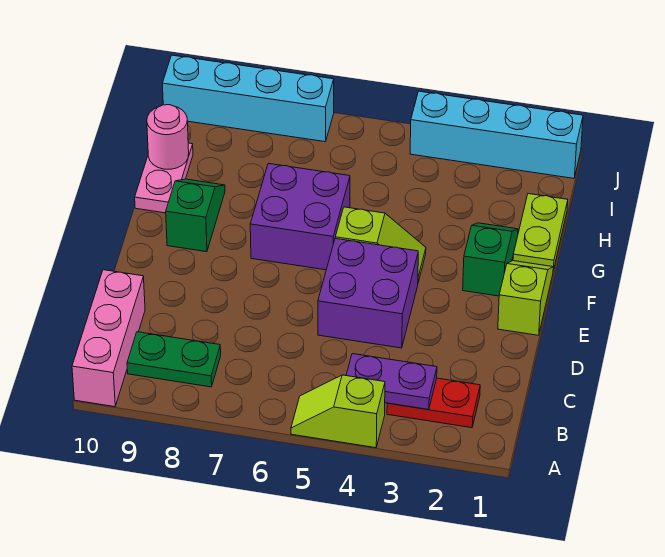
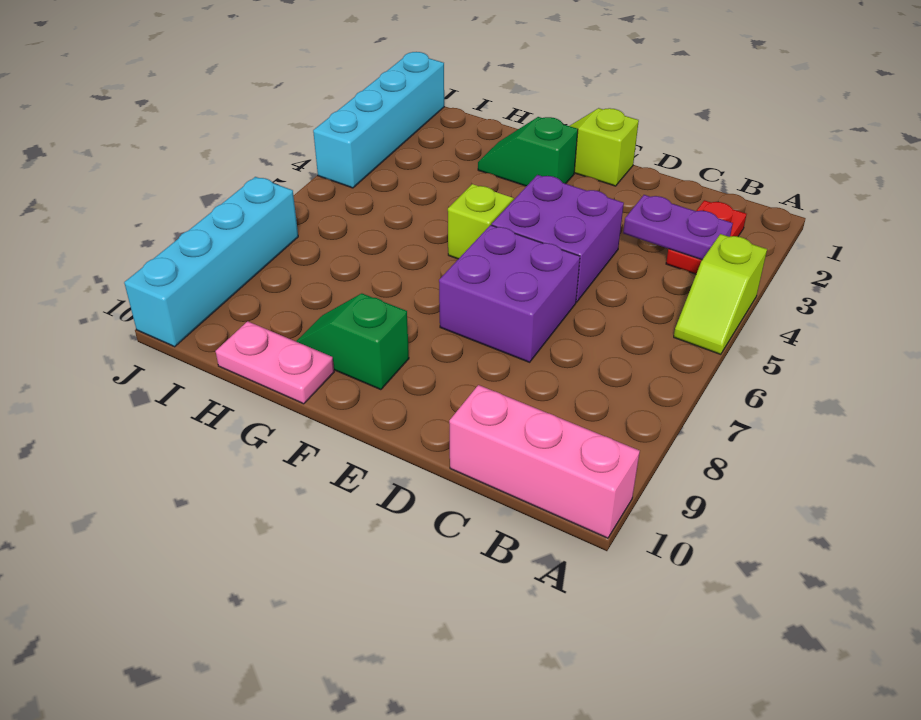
purple 1x2 plate [346,354,437,410] -> purple 1x2 plate turned to [623,195,733,260]
green 1x2 plate [127,332,221,387] -> none
purple 2x2 brick [250,163,350,270] -> purple 2x2 brick moved to [439,225,580,362]
lime 1x2 plate [513,194,568,270] -> none
pink 1x1 round brick [147,105,189,169] -> none

